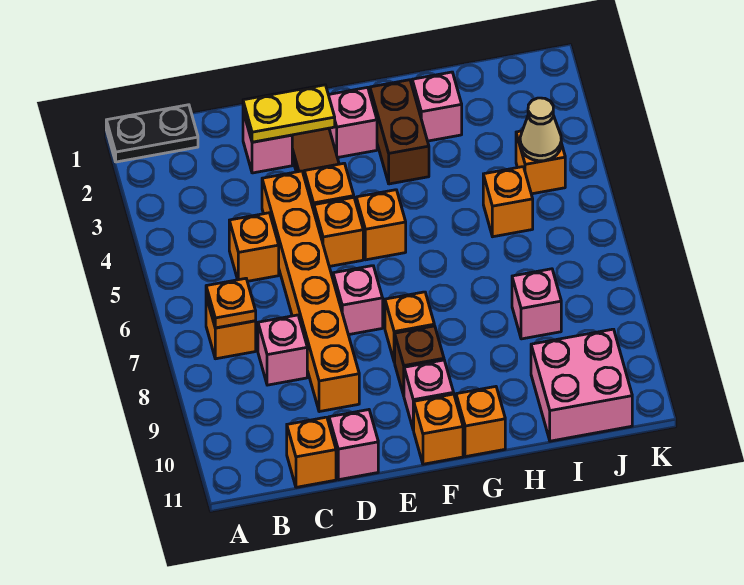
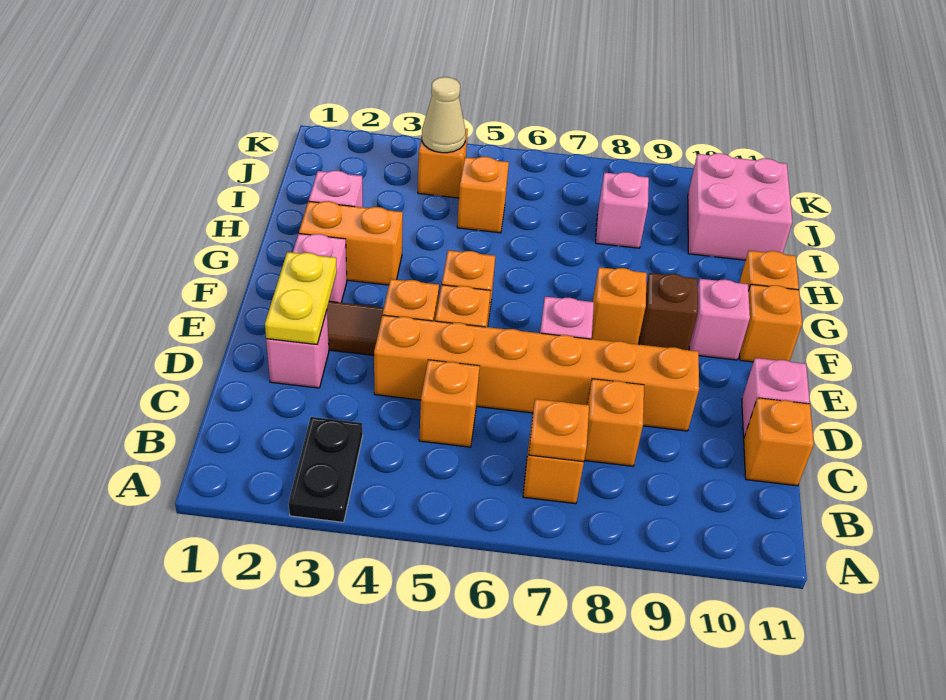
black 1x2 plate [106,105,198,162] -> black 1x2 plate moved to [289,417,363,522]
pink 1x1 brick [258,315,307,385] -> orange 1x1 brick [584,379,644,466]
brown 1x2 brick [370,80,429,184] -> orange 1x2 brick [299,201,403,285]

